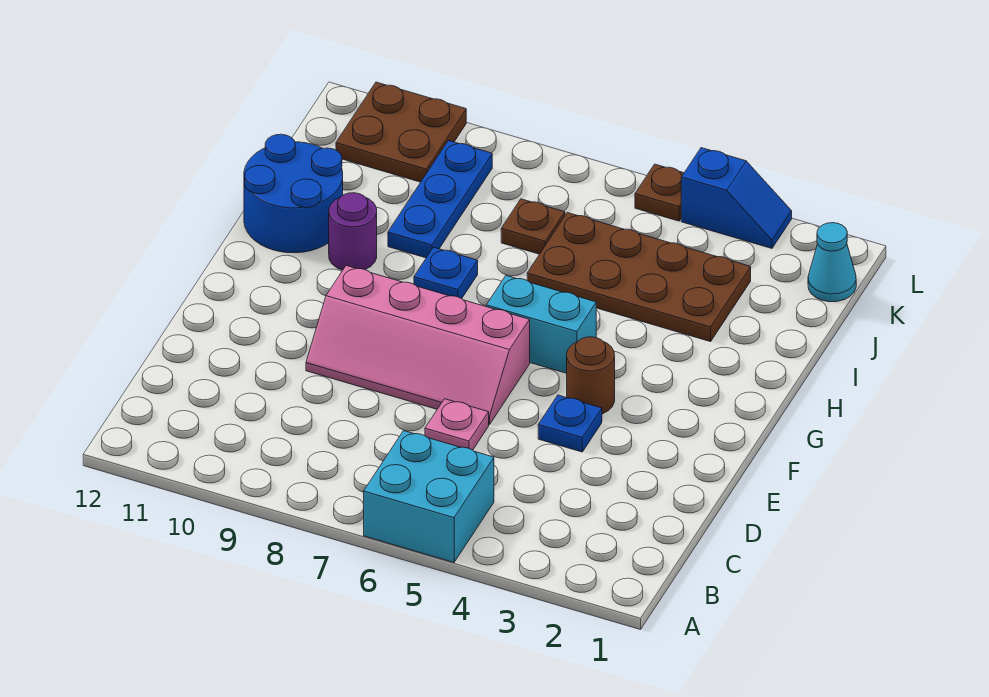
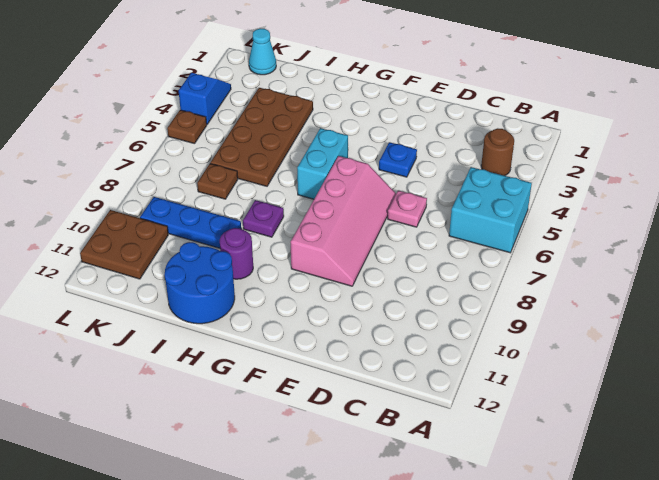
brown 1x1 round brick [567,337,615,414] -> brown 1x1 round brick moved to [481,128,514,176]
blue 1x1 plate [414,247,478,299] -> purple 1x1 plate [243,200,284,237]

